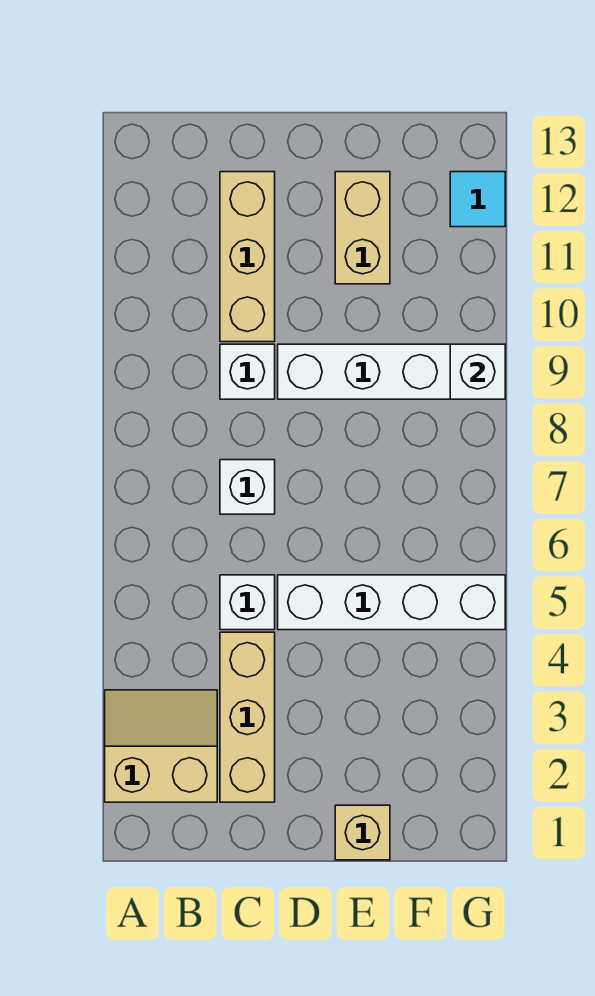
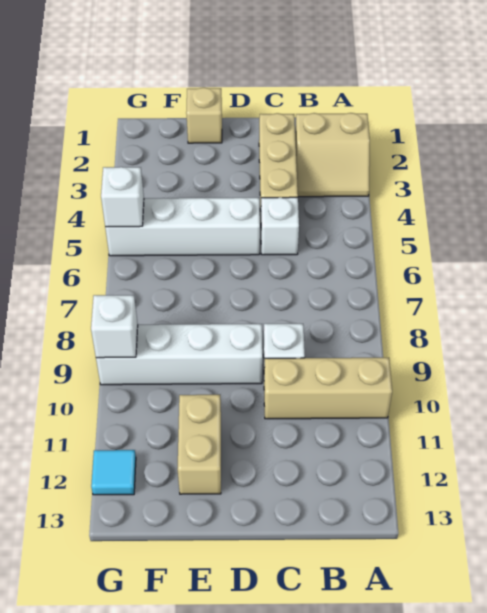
white 1x1 brick [220,460,275,514] -> white 1x1 brick moved to [101,167,144,227]
tan 1x3 brick [220,172,275,342] -> tan 1x3 brick turned to [264,358,392,419]

